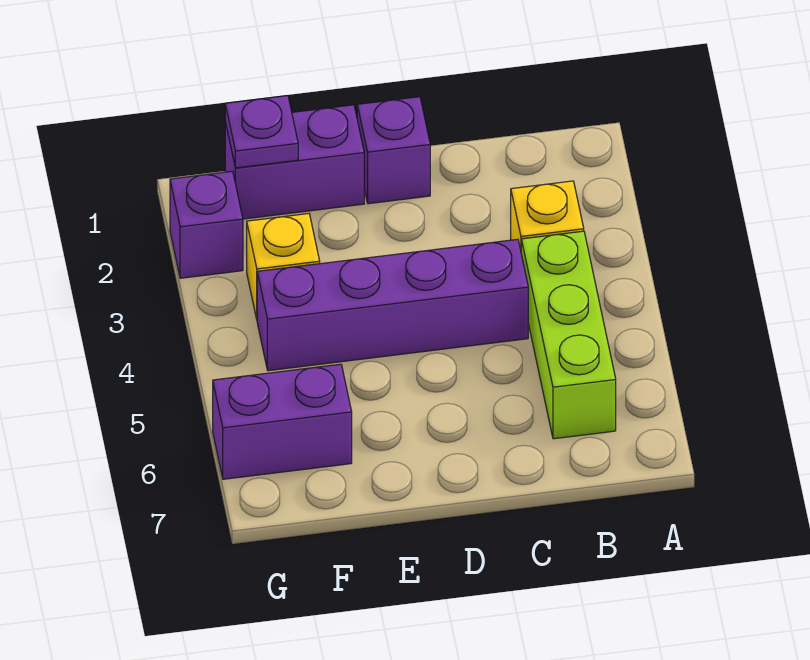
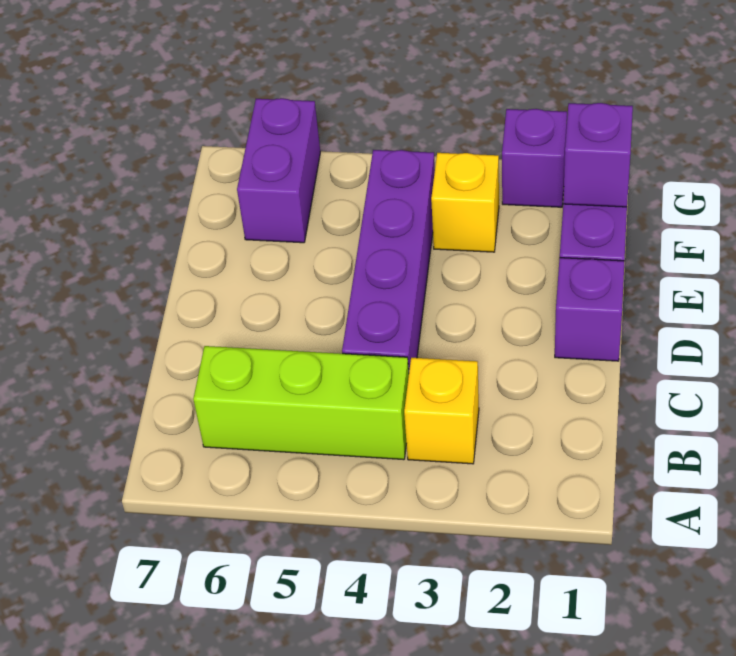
purple 1x1 plate [225,96,298,168] -> purple 1x1 brick [563,103,633,207]

